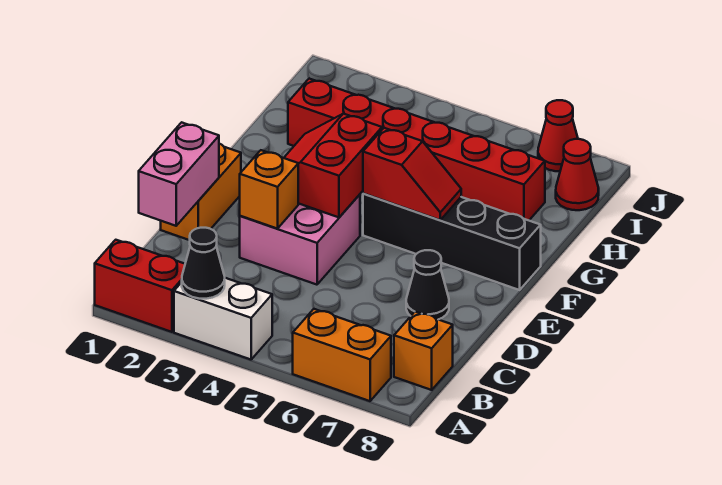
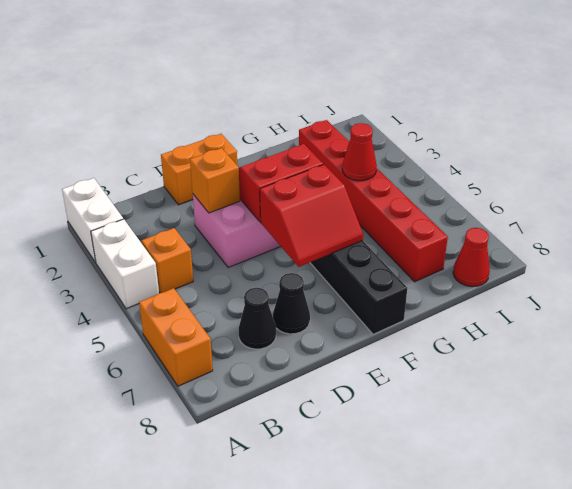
red 1x2 brick [95,240,185,332] -> white 1x2 brick [62,178,123,263]
black 1x1 cone [182,228,225,299] -> black 1x1 cone moved to [239,288,276,349]
orange 1x1 brick [394,312,453,390] -> orange 1x1 brick moved to [142,228,193,293]
pink 1x2 brick [139,122,219,226] -> none
red 1x2 slope [363,128,461,220] -> red 2x2 slope [260,165,363,267]
red 1x1 cone [538,100,578,171] -> red 1x1 cone moved to [342,123,377,181]

